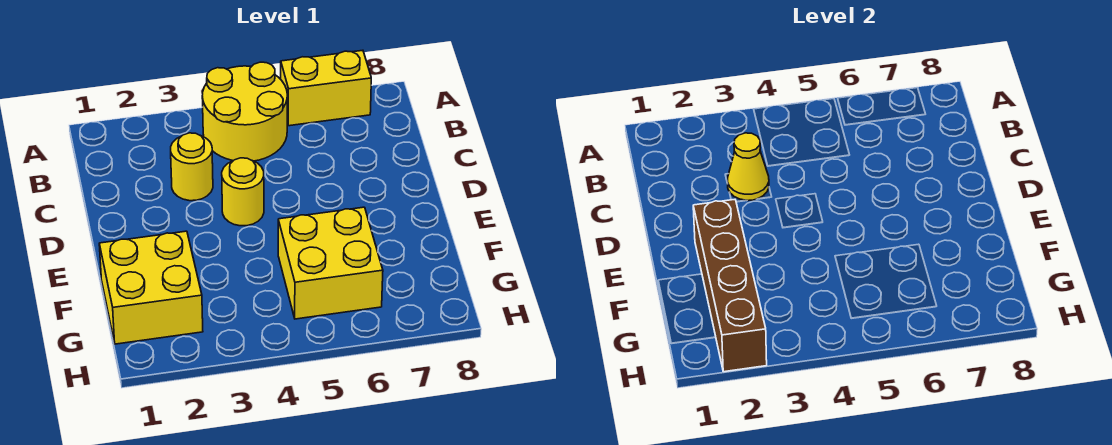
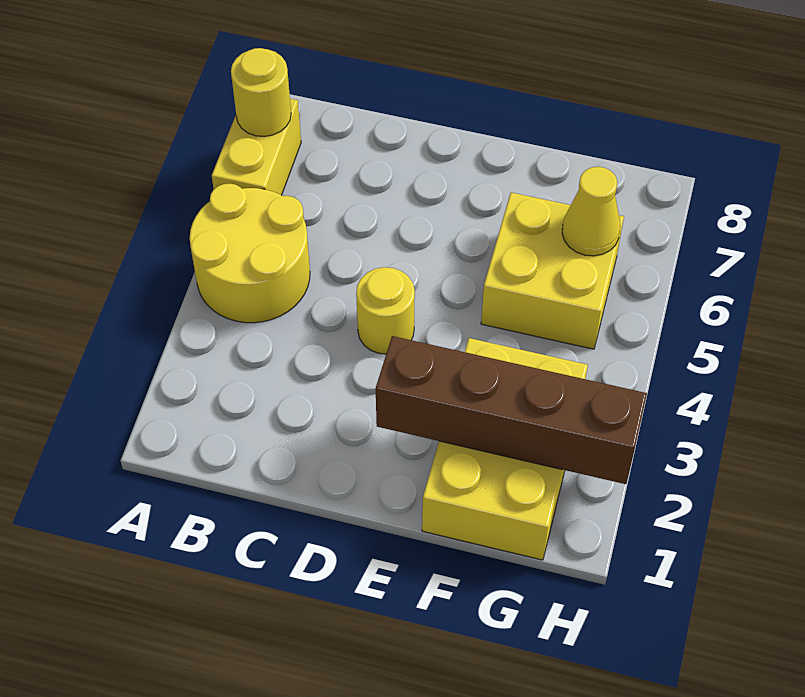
yellow 1x1 round brick [171,133,213,201] -> yellow 1x1 round brick moved to [231,48,291,136]
yellow 1x1 cone [727,133,769,201] -> yellow 1x1 cone moved to [562,167,620,256]
yellow 2x2 brick [99,231,203,344] -> yellow 2x3 brick [422,338,588,560]

